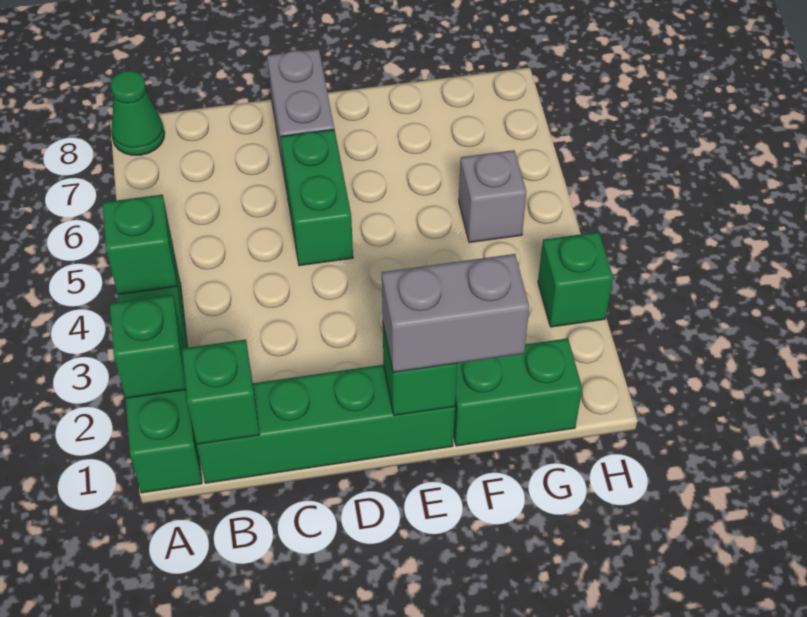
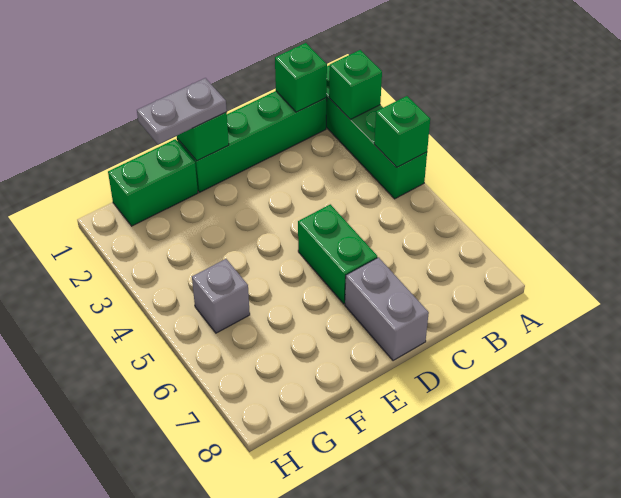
green 1x1 cone [111,71,165,155] -> none
grey 1x2 brick [382,254,529,372] -> grey 1x2 plate [137,78,227,144]
green 1x1 brick [538,232,613,327] -> none

